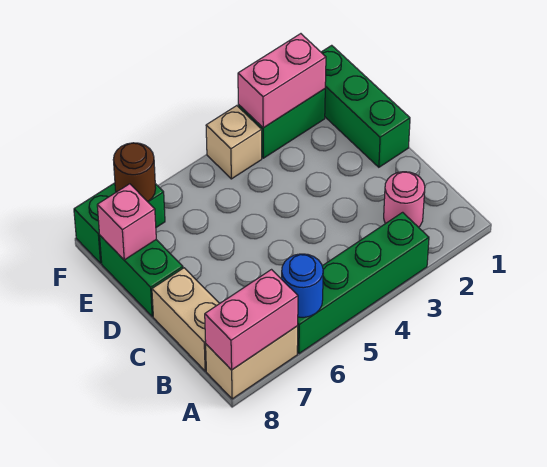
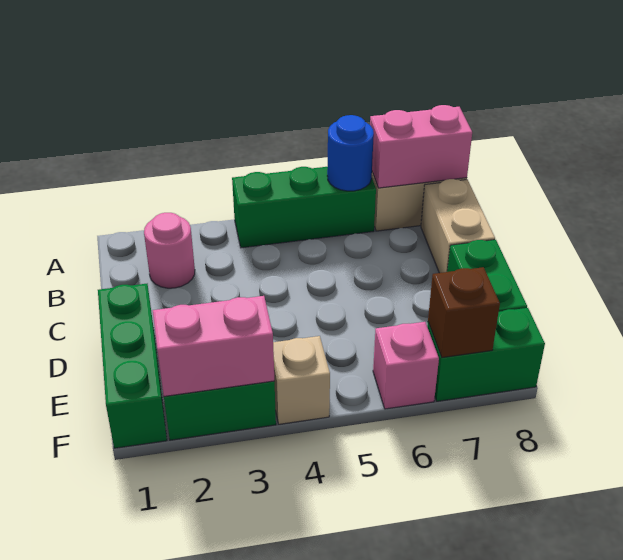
green 1x4 brick [297,212,429,354] -> green 1x3 brick [232,167,376,248]
pink 1x1 brick [97,184,156,260] -> pink 1x1 brick moved to [373,322,439,409]
brown 1x1 round brick [113,143,156,202] -> brown 1x1 brick [428,267,500,357]

